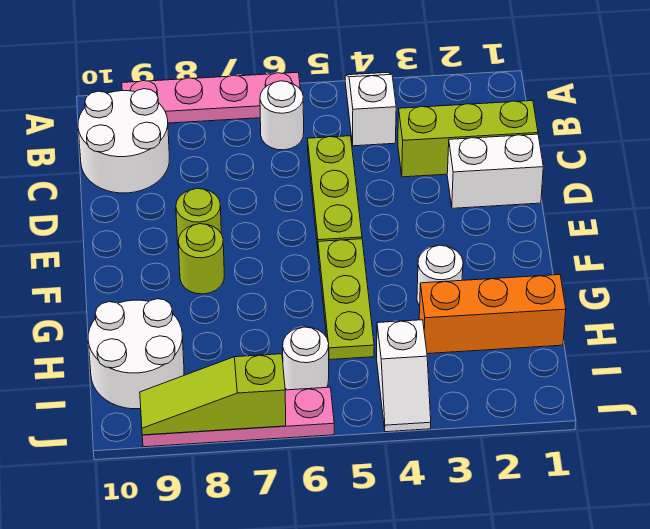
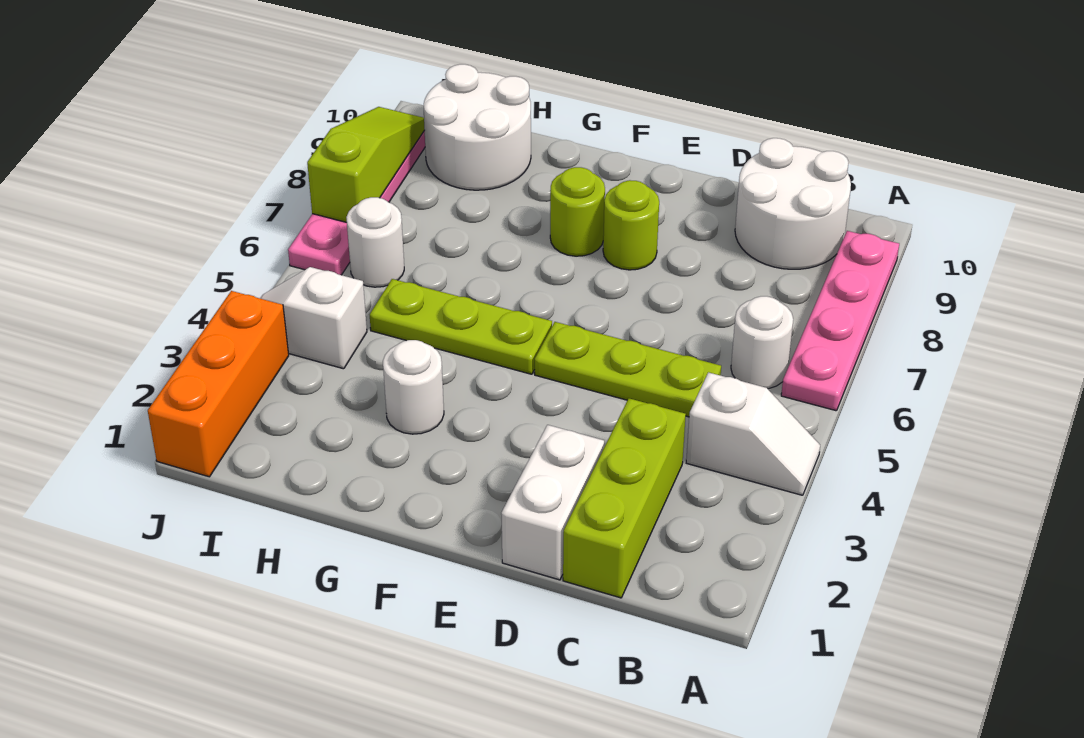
orange 1x3 brick [419,275,566,354] -> orange 1x3 brick moved to [148,291,289,477]

